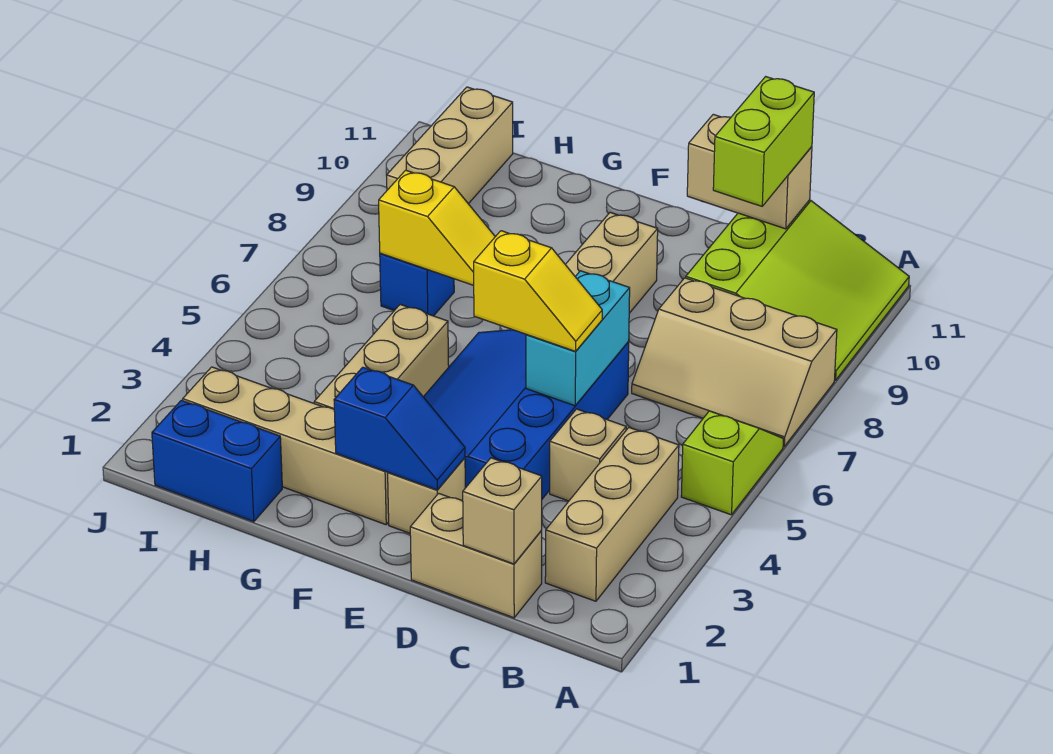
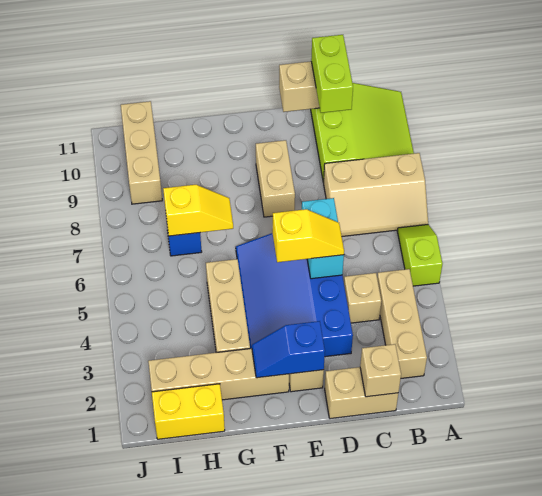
blue 1x2 slope [334,367,465,490] -> blue 1x2 slope turned to [252,321,325,378]
blue 1x2 brick [152,400,282,522] -> yellow 1x2 brick [152,384,225,439]

